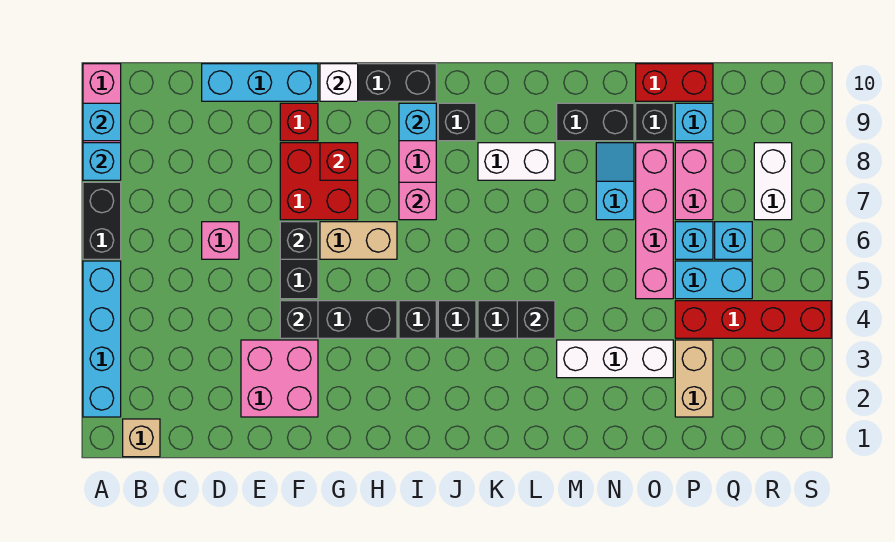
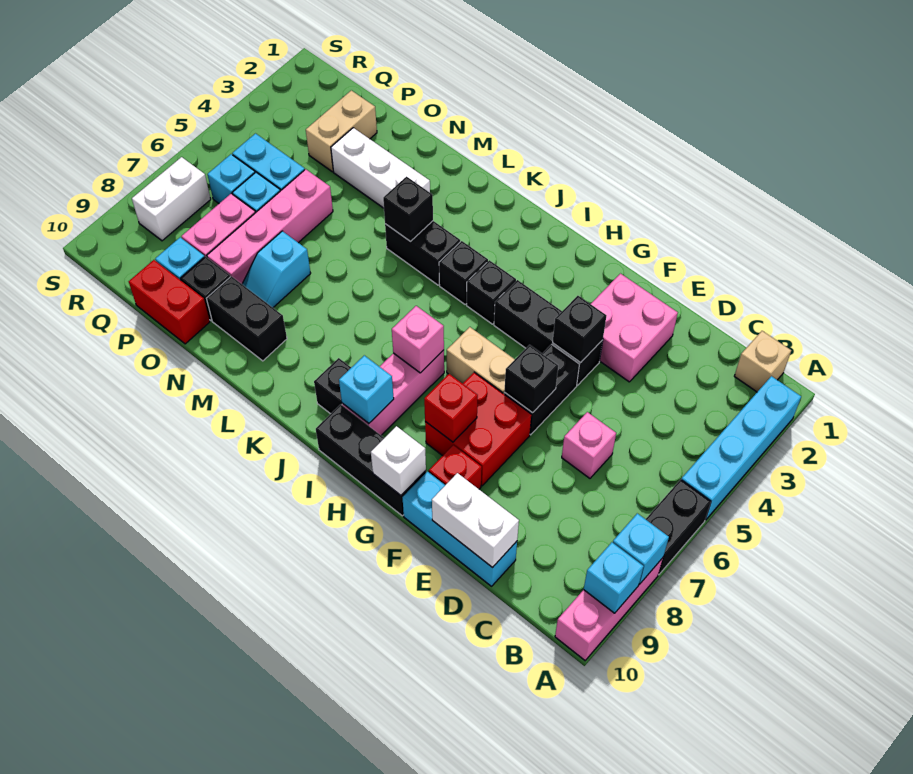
white 1x2 brick [478,143,555,180] -> white 1x2 brick moved to [432,473,519,568]
red 1x4 brick [675,301,831,338] -> none

